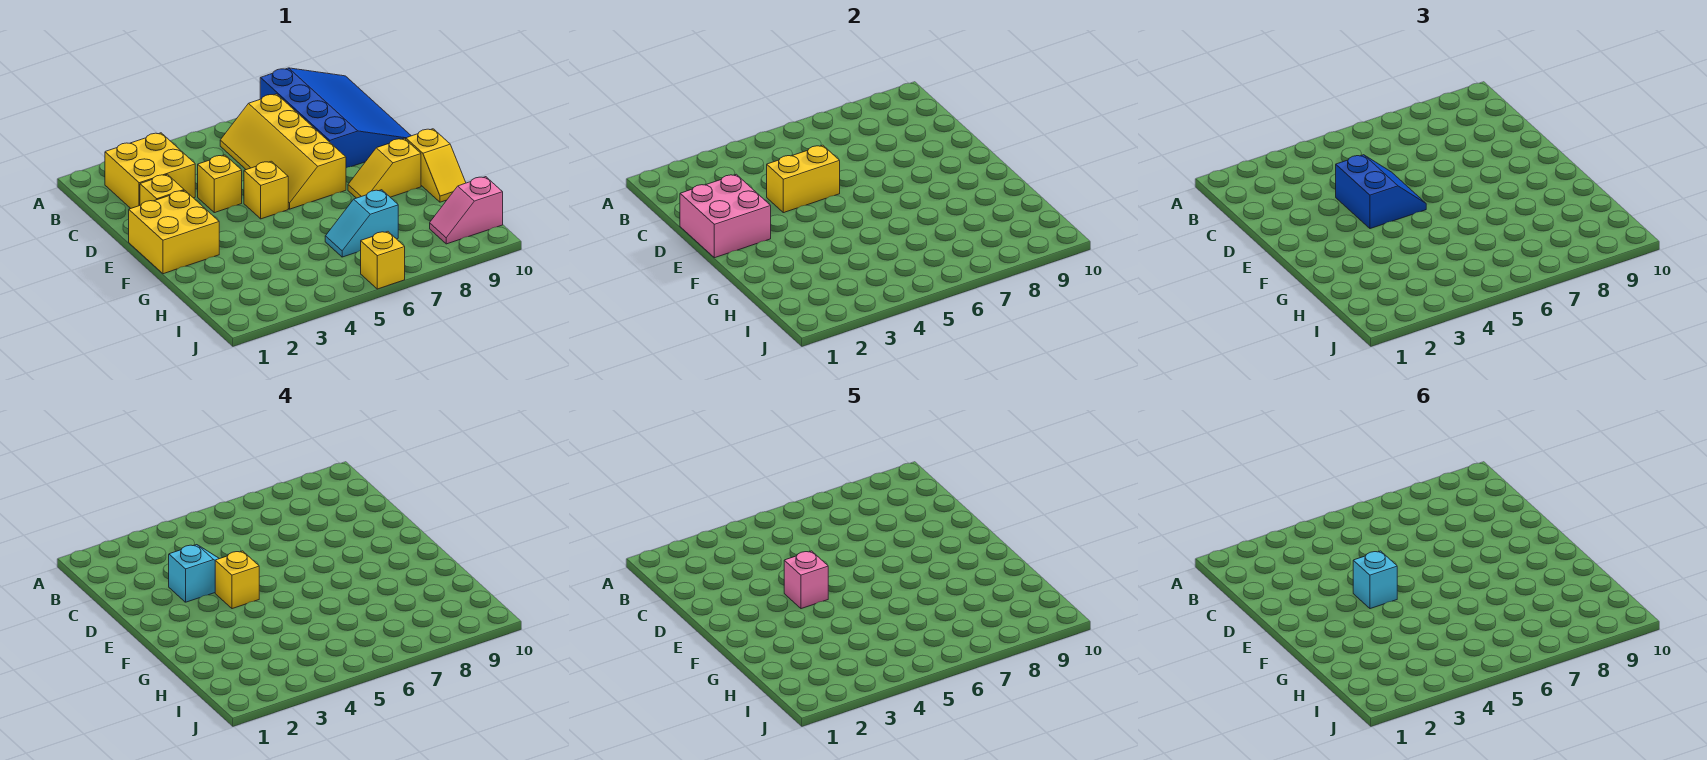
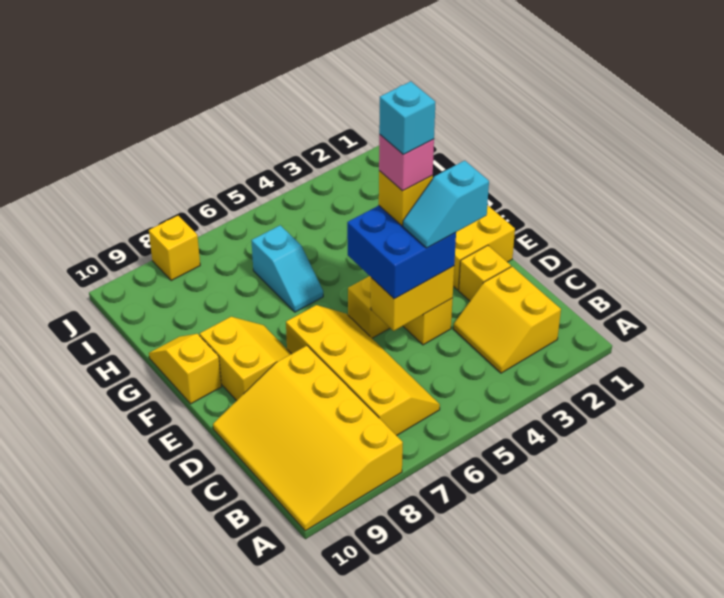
blue 3x4 slope [260,68,411,168] -> yellow 3x4 slope [213,346,403,531]
yellow 2x2 brick [105,133,195,208] -> yellow 2x2 slope [454,267,561,373]
pink 2x2 brick [680,174,771,258] -> none
blue 2x2 slope [1336,155,1426,229] -> blue 2x2 brick [347,206,456,299]
yellow 1x2 slope [348,138,421,198] -> yellow 2x2 slope [200,317,291,401]
cyan 1x2 slope [325,190,398,257] -> cyan 1x2 slope turned to [251,225,323,312]
pink 1x2 slope [430,177,503,244] -> none
yellow 1x1 brick [361,232,405,289] -> yellow 1x1 brick moved to [149,216,200,281]

